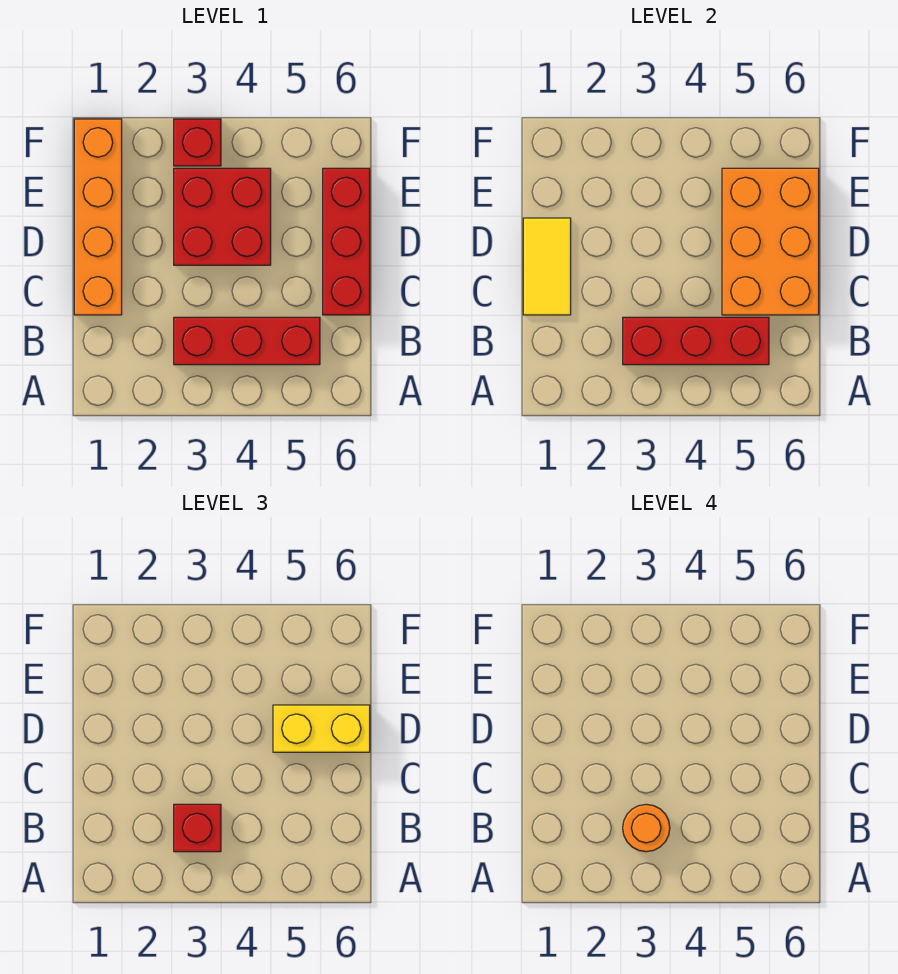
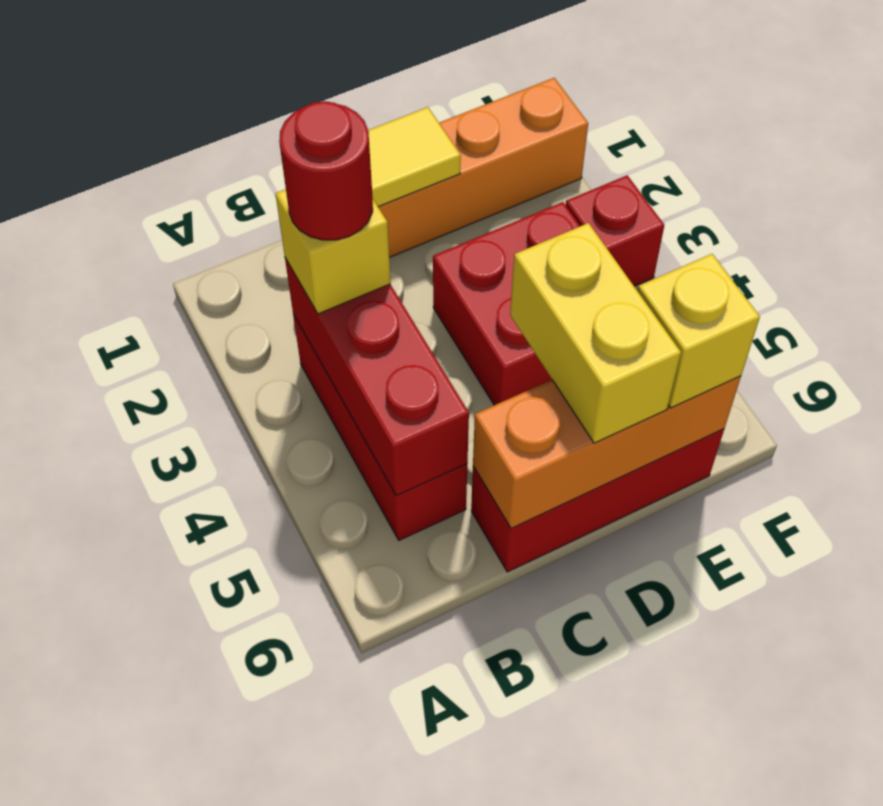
red 1x1 brick [174,804,221,852] -> yellow 1x1 brick [275,189,391,314]
orange 1x1 round brick [623,804,670,852] -> red 1x1 round brick [279,101,373,240]
orange 2x3 brick [722,168,819,315] -> orange 1x3 brick [473,376,741,529]
none -> yellow 1x1 brick [638,254,760,408]

